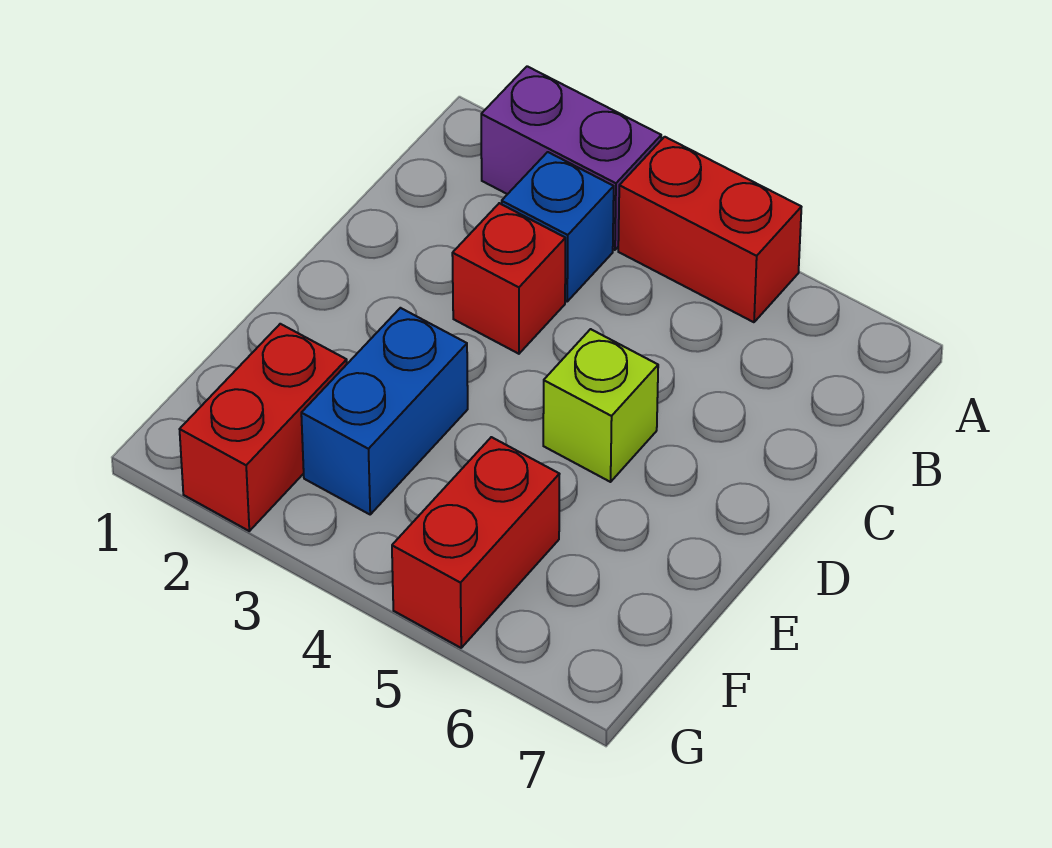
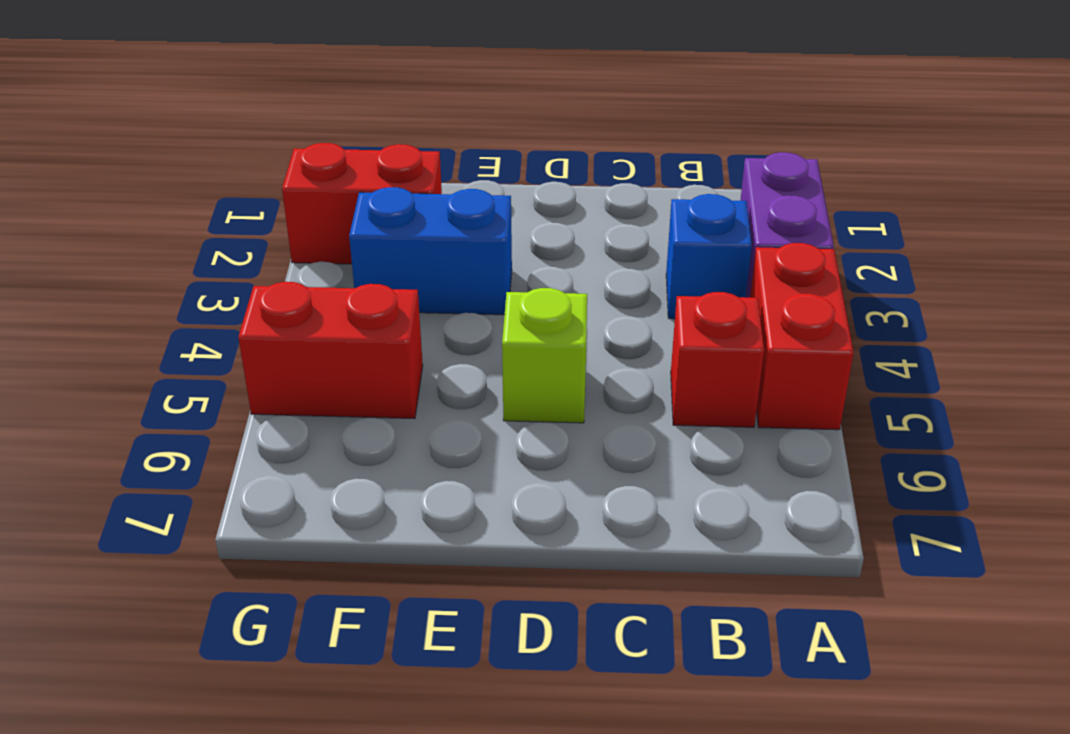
red 1x1 brick [452,203,565,354] -> red 1x1 brick moved to [671,292,764,427]

